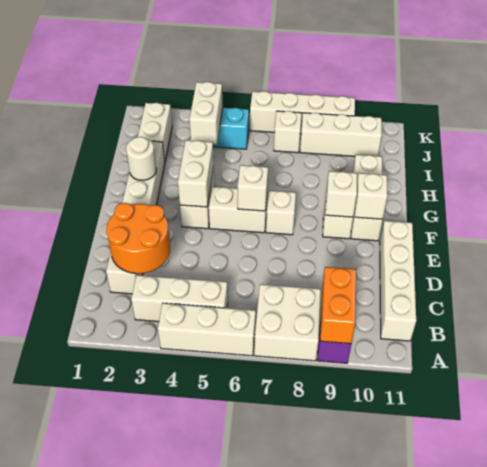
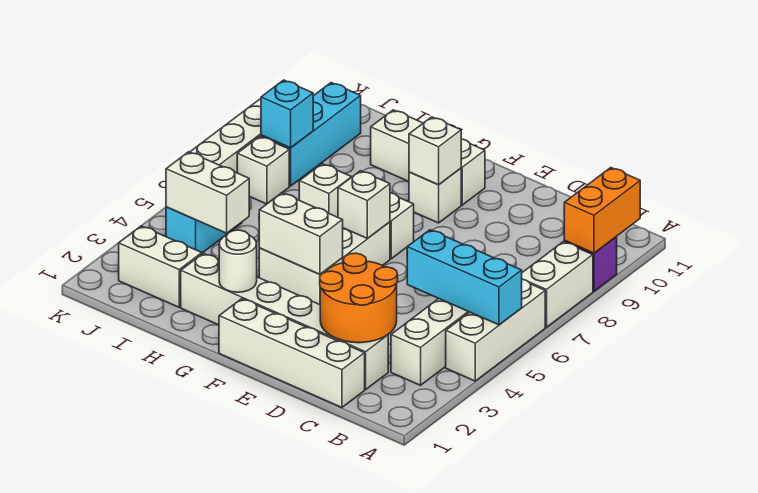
none -> cyan 1x3 brick [407,230,522,325]
white 2x2 brick [254,284,321,361] -> white 1x2 brick [522,242,593,327]
orange 1x2 brick [320,267,356,344] -> orange 1x2 brick turned to [564,168,640,253]
white 1x4 brick [380,221,416,341] -> white 1x4 brick moved to [219,299,365,408]
white 1x1 brick [355,173,387,219] -> white 1x1 brick moved to [299,164,351,217]
white 1x3 brick [300,113,382,156] -> cyan 1x3 brick [261,83,361,186]
none -> cyan 1x1 brick [261,80,313,148]

